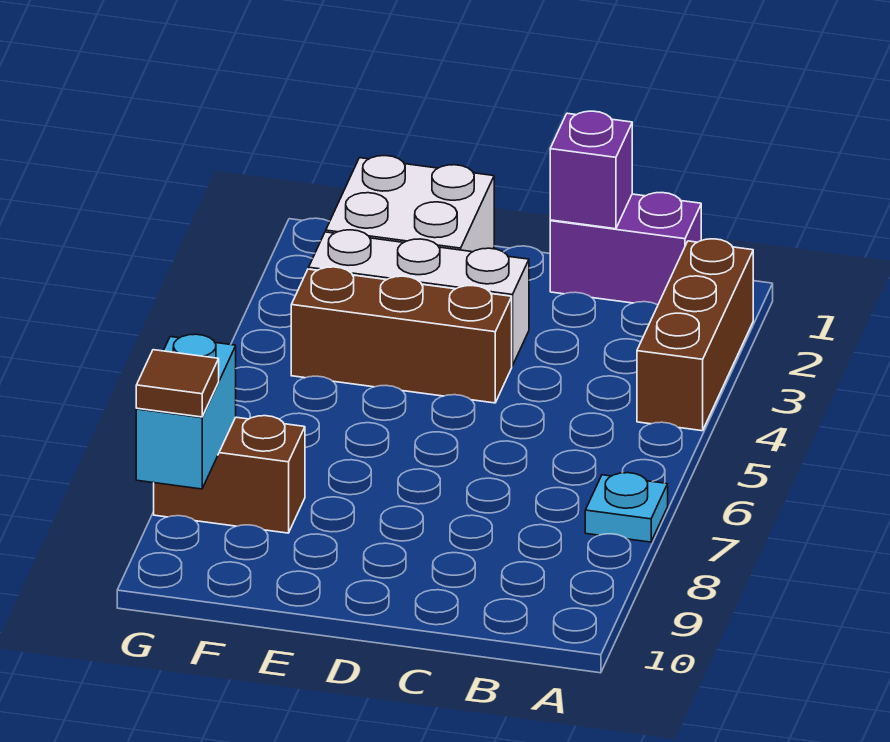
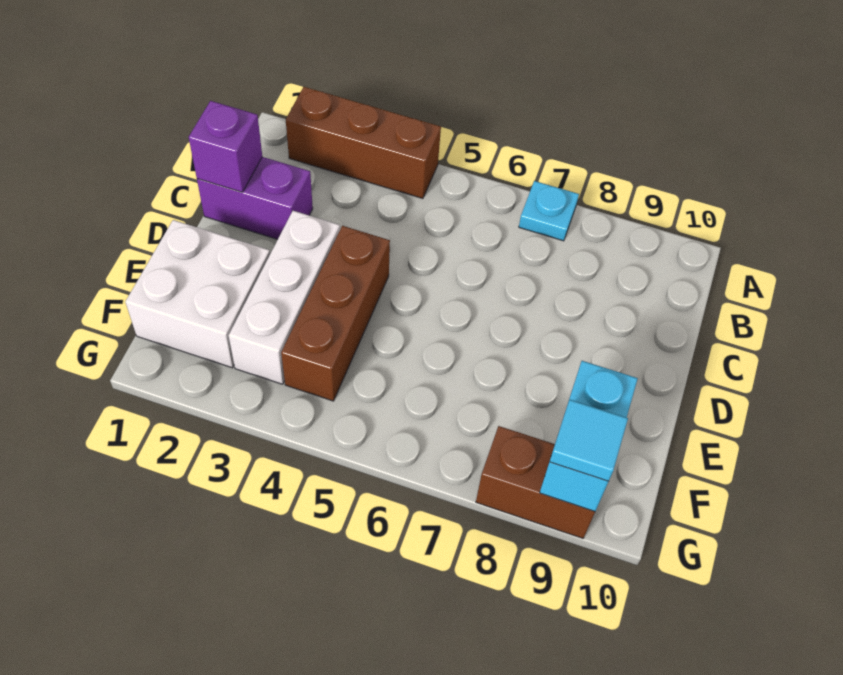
purple 1x2 brick [550,193,701,305] -> purple 1x2 brick turned to [197,157,313,239]
brown 1x2 brick [154,416,305,533] -> brown 1x2 brick turned to [476,426,595,538]
cyan 1x2 brick [136,334,236,489] -> cyan 1x2 brick turned to [540,361,638,511]
brown 1x1 tile [136,350,219,417] -> cyan 1x1 tile [550,399,628,481]

